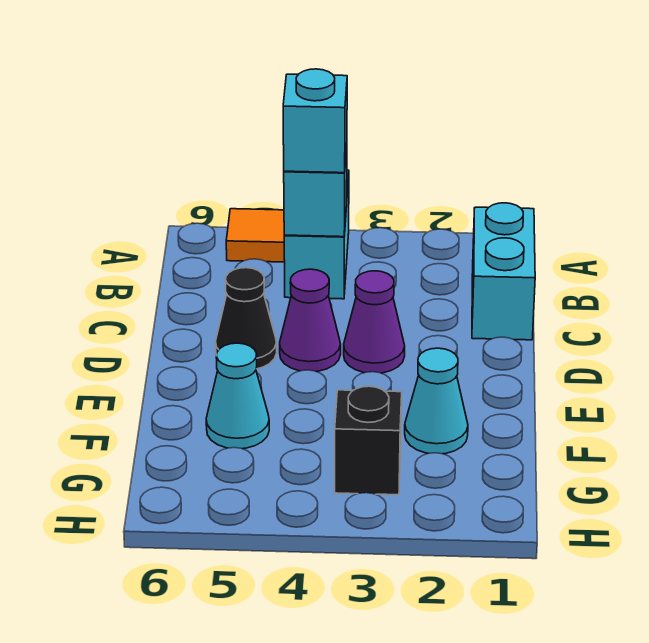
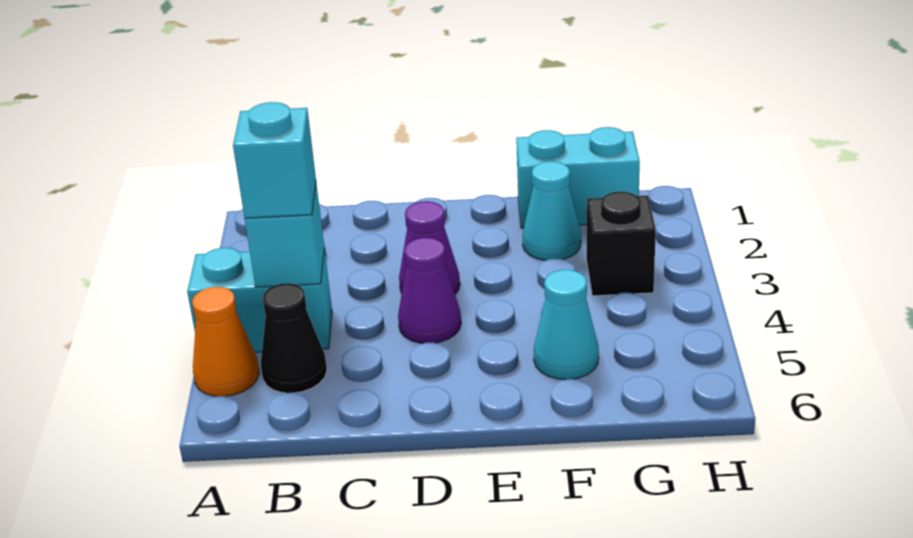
orange 1x1 tile [226,209,285,262] -> orange 1x1 cone [192,287,259,396]
cyan 1x2 brick [472,203,535,340] -> cyan 1x2 brick moved to [516,127,640,228]
black 1x1 cone [216,268,277,369] -> black 1x1 cone moved to [261,283,327,393]

